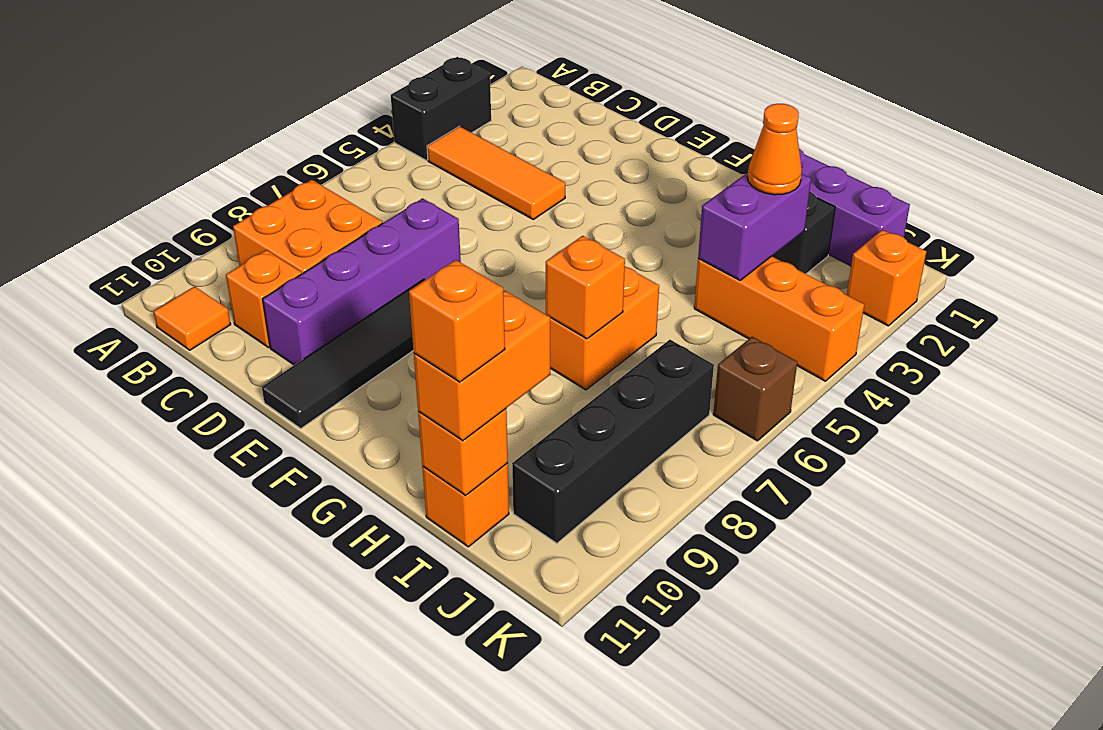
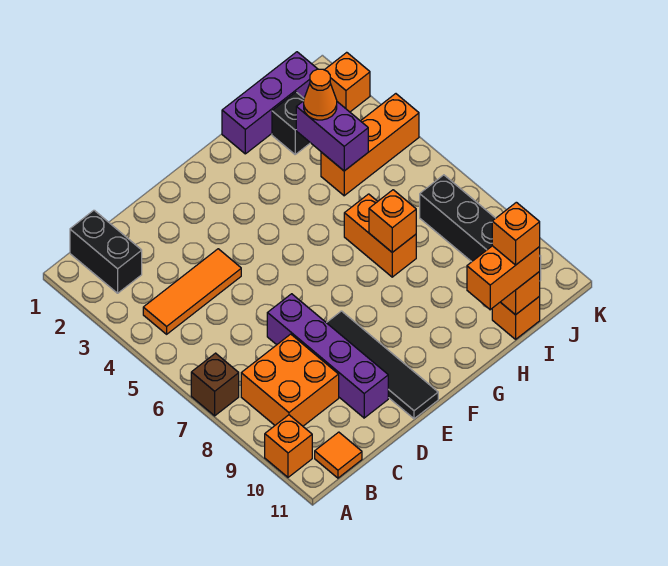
black 1x2 brick [391,57,491,160] -> black 1x2 brick moved to [70,210,142,293]
orange 1x1 brick [226,250,302,348] -> orange 1x1 brick moved to [265,415,312,477]
orange 1x2 brick [414,290,550,441] -> orange 1x2 brick turned to [467,246,540,310]
brown 1x1 brick [713,337,797,441] -> brown 1x1 brick moved to [191,353,239,416]

